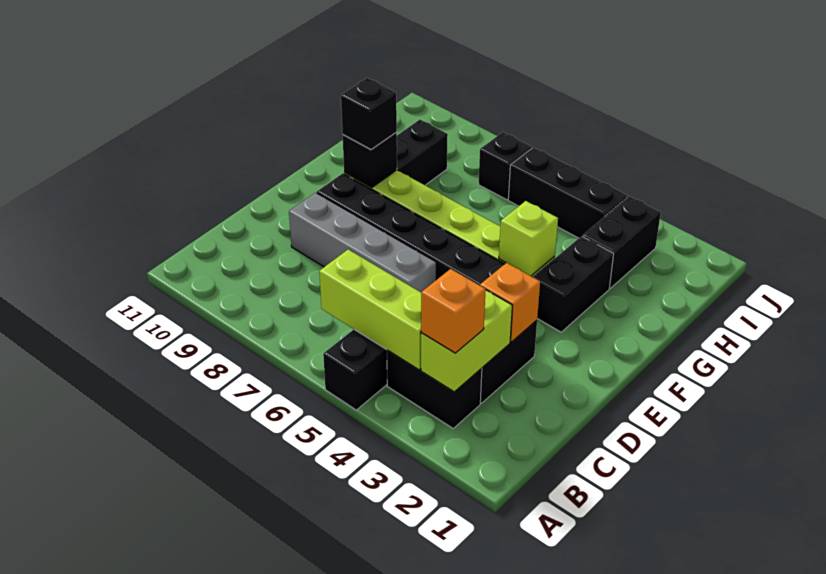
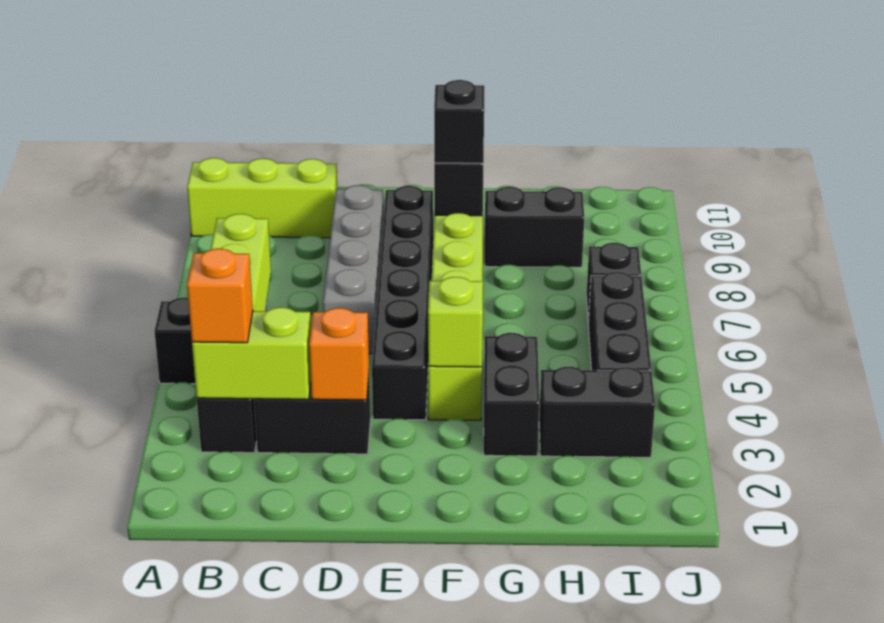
none -> lime 1x3 brick [187,158,337,238]
black 1x2 brick [533,236,614,332] -> black 1x2 brick turned to [484,333,539,456]

